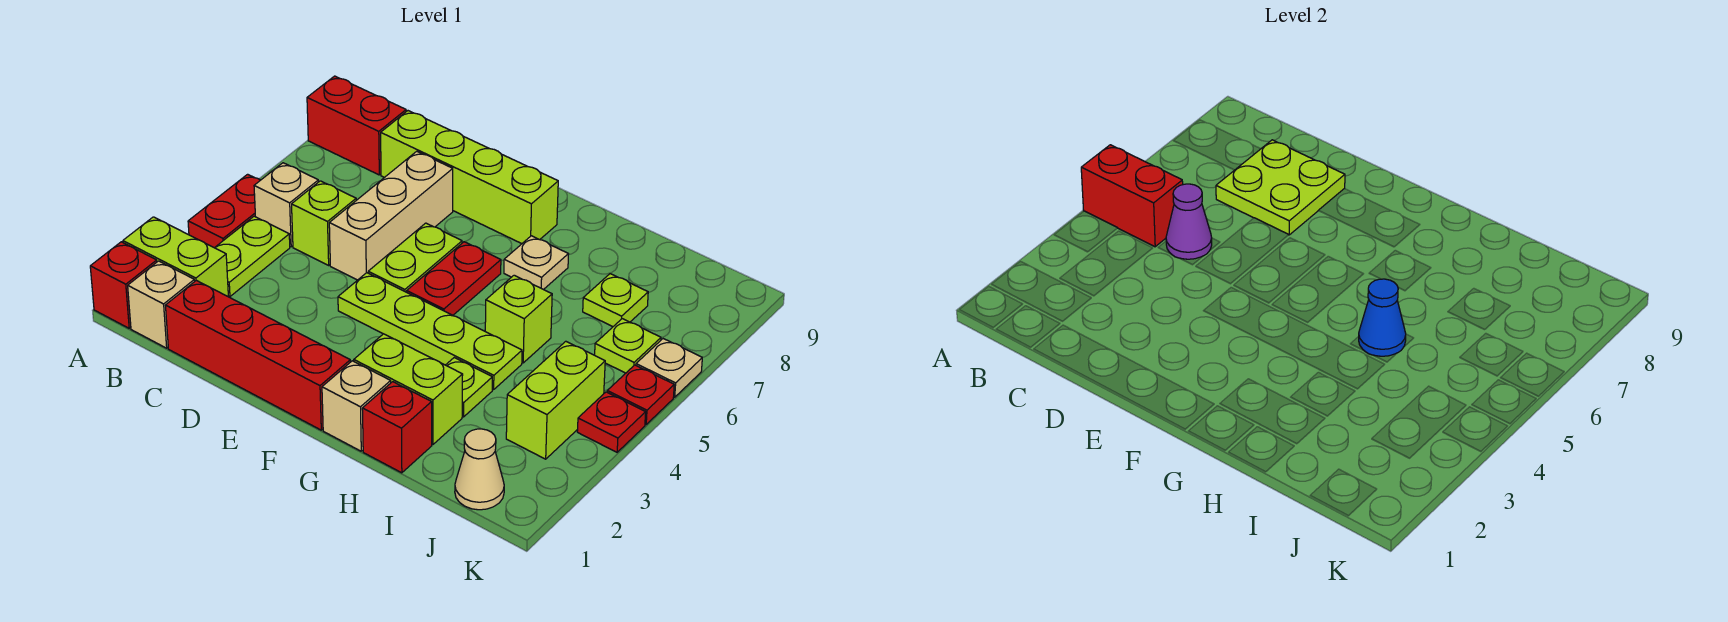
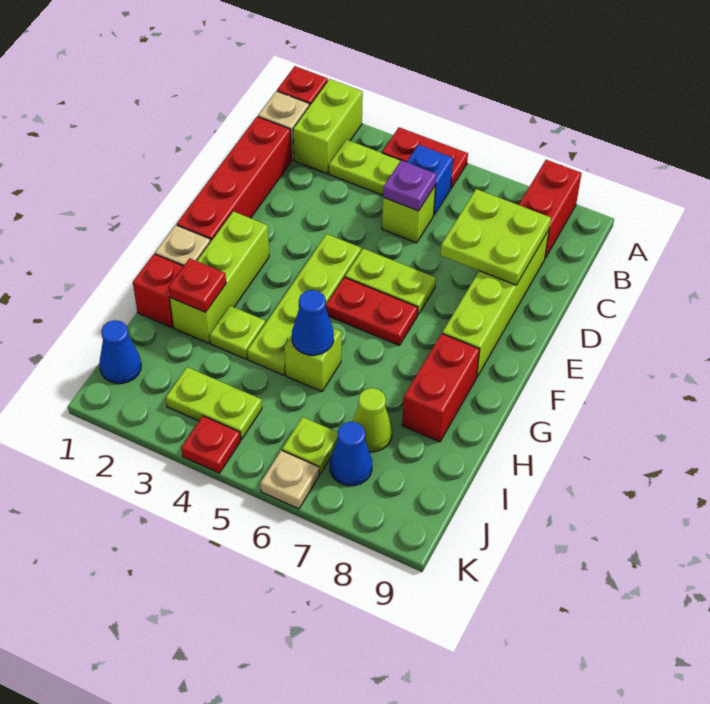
red 1x2 brick [1081,145,1183,247] -> red 1x2 brick moved to [402,333,480,442]
tan 1x1 brick [254,163,318,247] -> blue 1x1 brick [407,145,453,215]
purple 1x1 cone [1166,184,1212,259] -> purple 1x1 plate [383,160,436,211]
tan 1x3 brick [329,151,453,280] -> none
lime 1x2 brick [354,334,463,445] -> lime 1x3 brick [170,211,269,343]
tan 1x1 plate [504,236,569,290] -> none
lime 1x1 plate [583,274,648,327] -> lime 1x1 cone [352,388,392,452]
tan 1x1 cone [455,429,504,510] -> blue 1x1 cone [99,320,141,384]
lime 1x2 brick [506,341,605,459] -> lime 1x2 plate [166,367,262,440]
none -> blue 1x1 cone [330,422,372,486]
red 1x1 plate [607,365,674,424] -> red 1x1 plate moved to [169,258,226,312]

